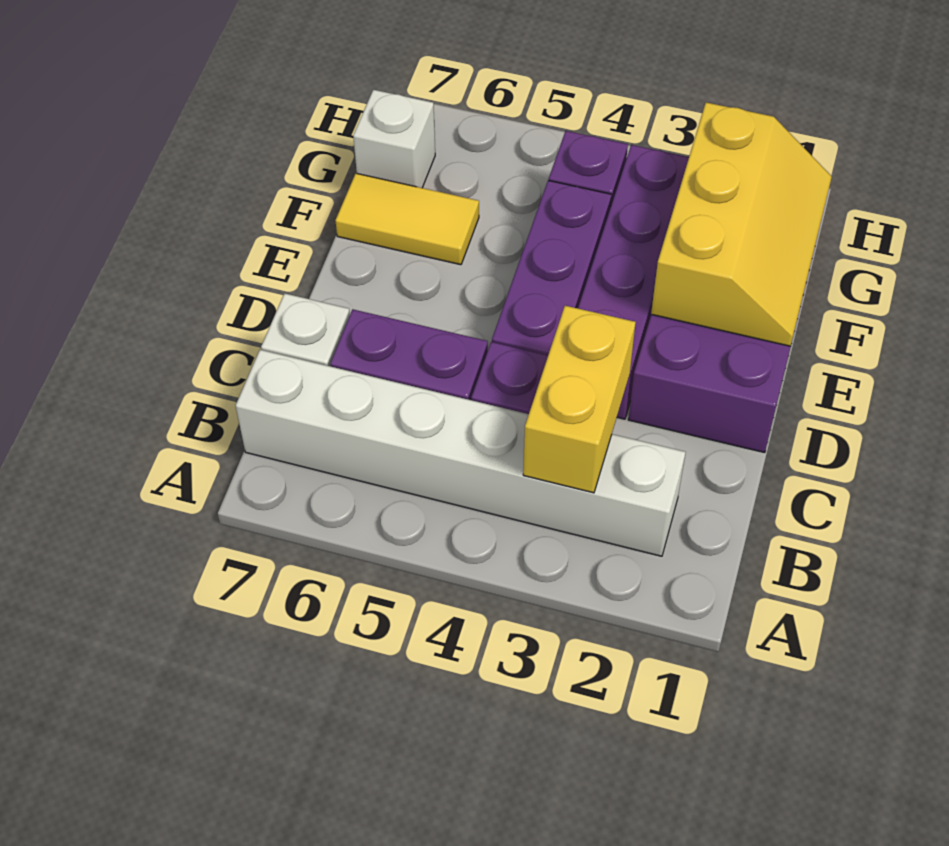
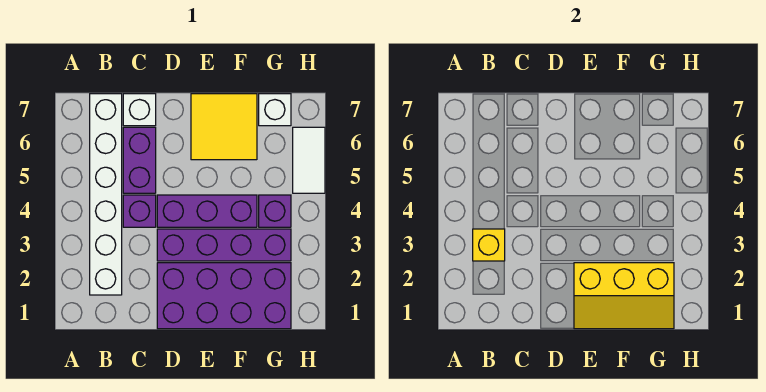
yellow 1x2 brick [523,306,636,493] -> yellow 1x1 brick [473,229,505,261]
yellow 1x2 tile [335,173,479,265] -> yellow 2x2 tile [191,94,257,160]
none -> white 1x2 tile [293,127,325,193]

